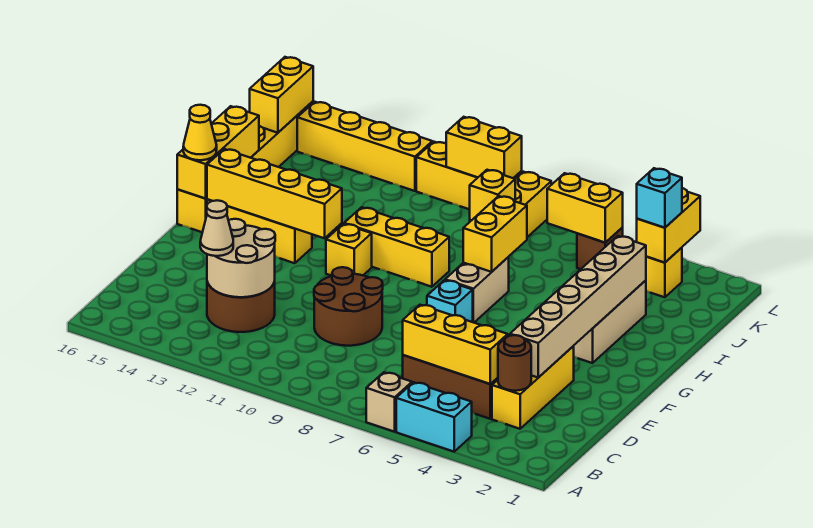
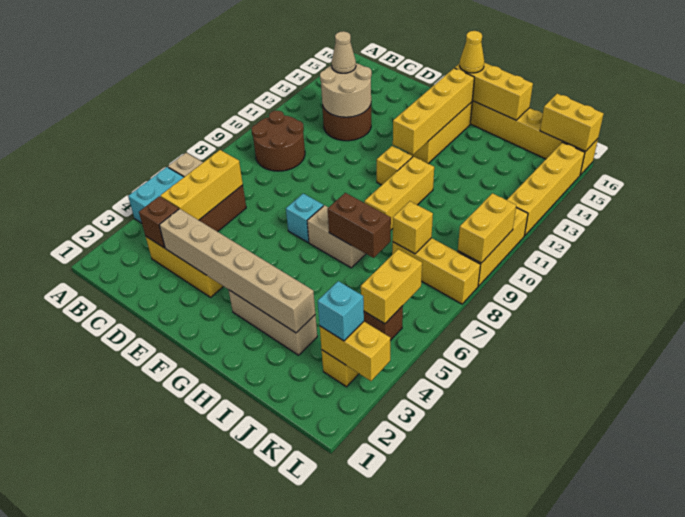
brown 1x1 round brick [498,335,531,391] -> brown 1x1 brick [139,196,179,248]
brown 2x2 round brick [314,267,383,346] -> brown 2x2 round brick moved to [251,111,305,171]
yellow 1x2 brick [463,196,527,272] -> brown 1x2 brick [328,193,391,258]

